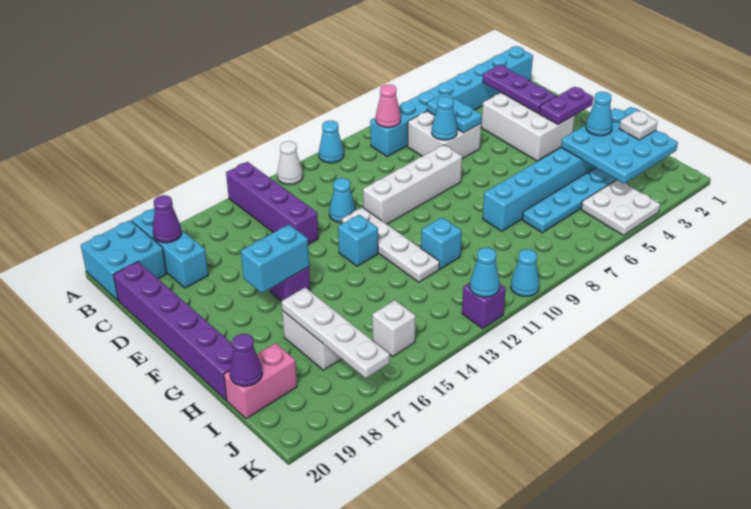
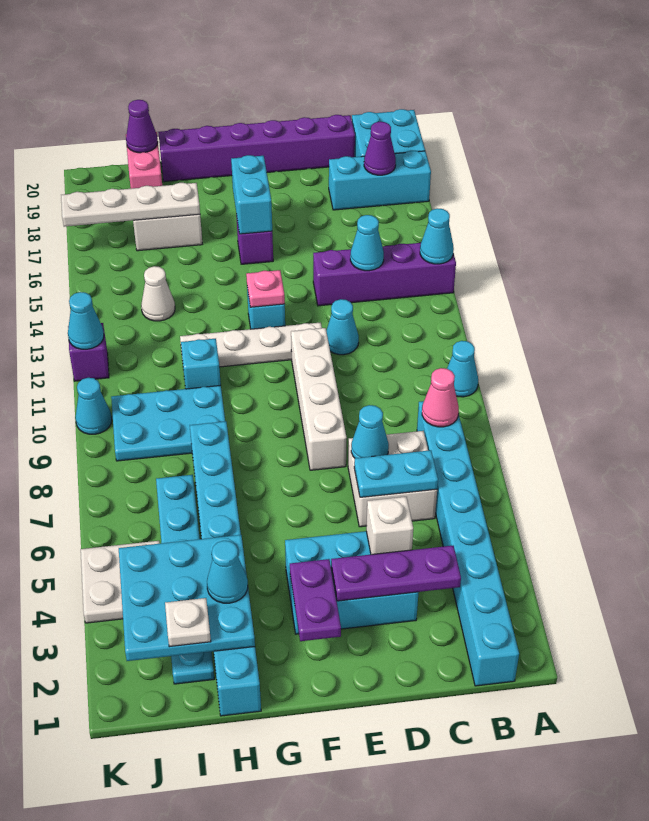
white 1x1 cone [277,141,303,185] -> white 1x1 cone moved to [141,266,175,321]
none -> cyan 1x1 cone [420,208,454,264]
none -> cyan 1x1 cone [350,215,384,271]
white 2x3 brick [481,93,575,161] -> cyan 2x3 brick [285,531,419,634]
none -> pink 1x1 plate [246,270,285,307]
none -> cyan 2x3 plate [111,385,225,461]
white 1x1 brick [372,300,416,356] -> white 1x1 brick moved to [366,497,413,554]

